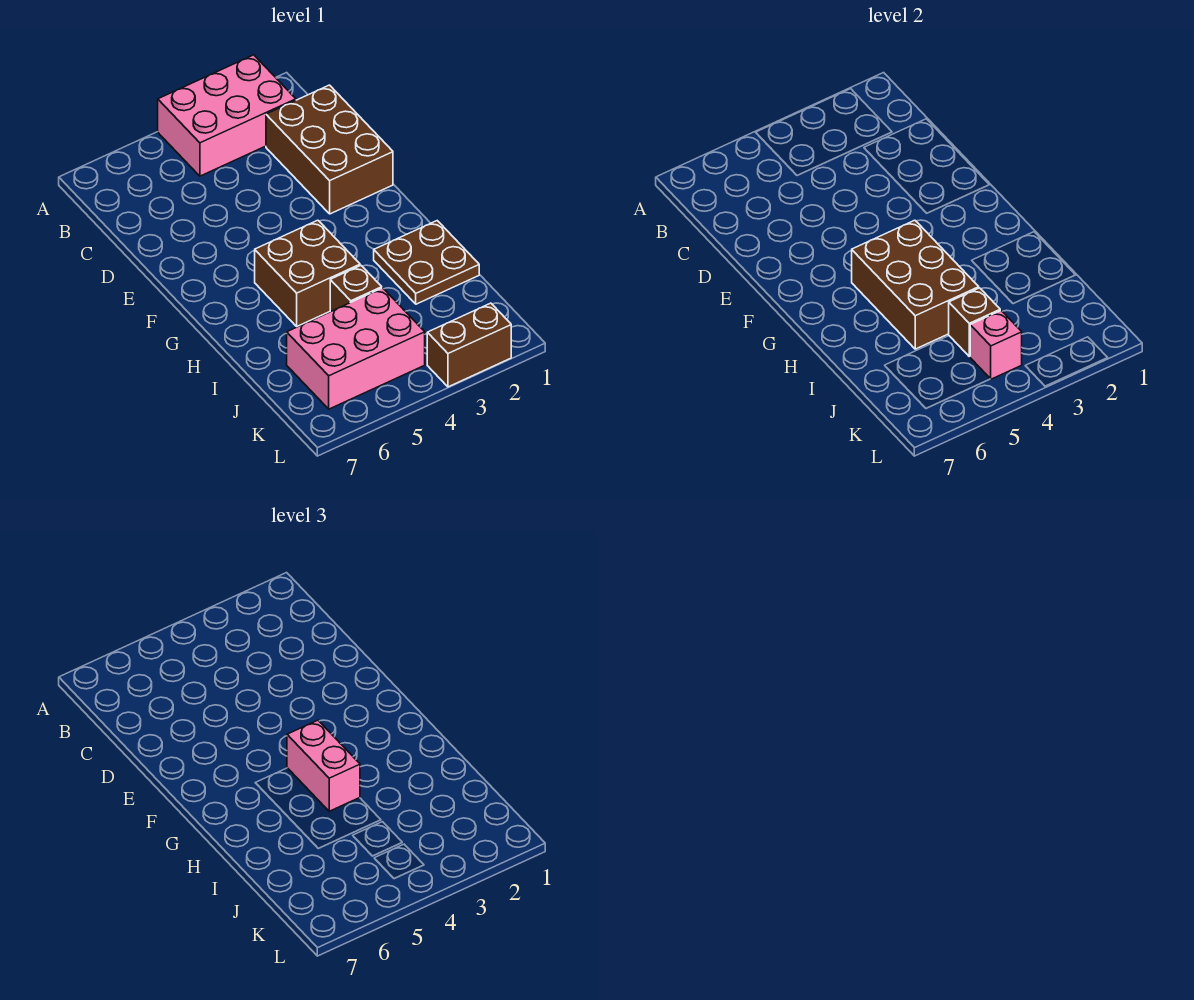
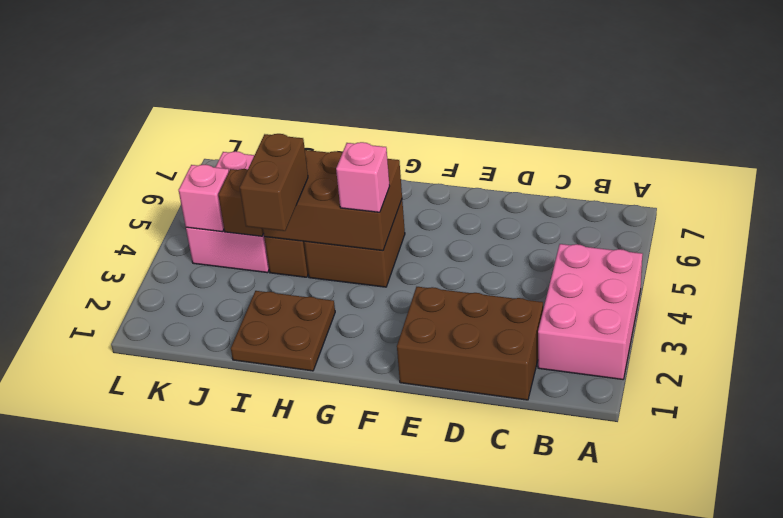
pink 1x2 brick [287,720,360,811] -> pink 1x1 brick [336,142,390,212]
brown 1x2 brick [427,303,511,387] -> brown 1x2 brick moved to [240,134,308,231]

